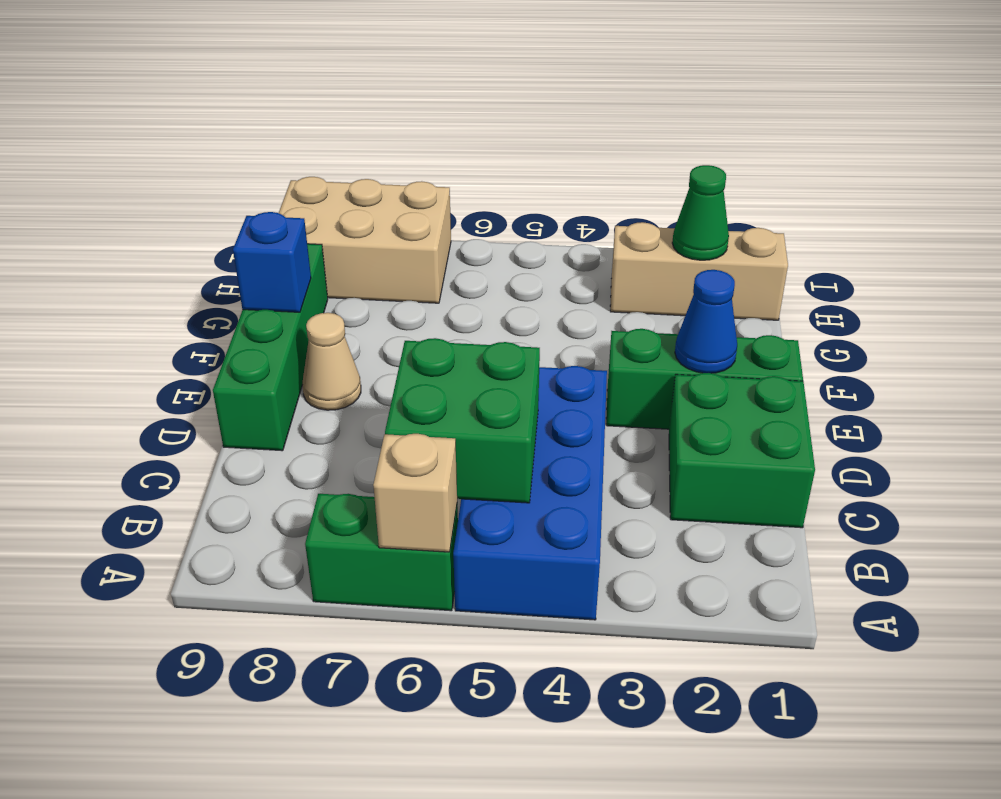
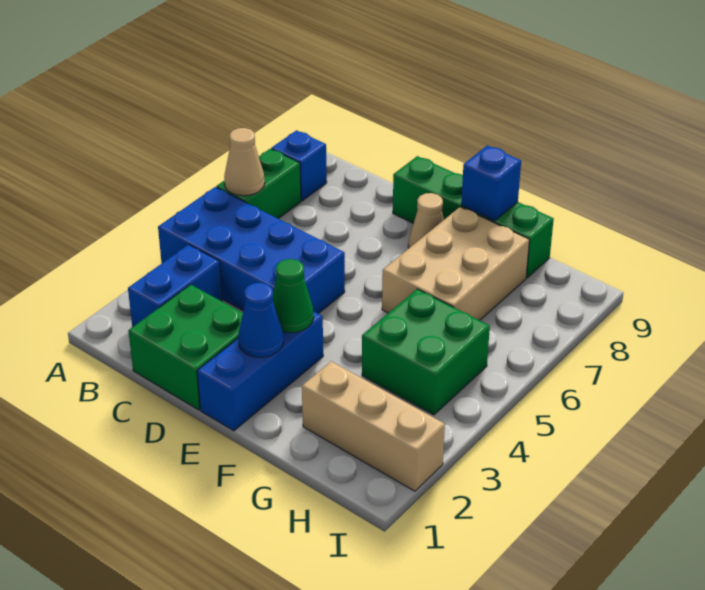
tan 1x1 brick [373,434,457,552] -> tan 1x1 cone [224,128,265,196]
none -> blue 1x1 brick [271,130,327,201]
none -> blue 1x2 brick [128,245,222,327]
green 2x2 brick [385,338,540,503] -> green 2x2 brick moved to [362,289,490,415]
green 1x3 brick [606,329,803,429] -> blue 1x3 brick [197,311,323,431]
tan 1x3 brick [610,222,788,320] -> tan 1x3 brick turned to [302,362,445,491]
green 1x1 cone [672,165,729,260] -> green 1x1 cone moved to [273,259,314,333]
tan 2x3 brick [279,177,451,303] -> tan 2x3 brick moved to [382,207,529,320]

